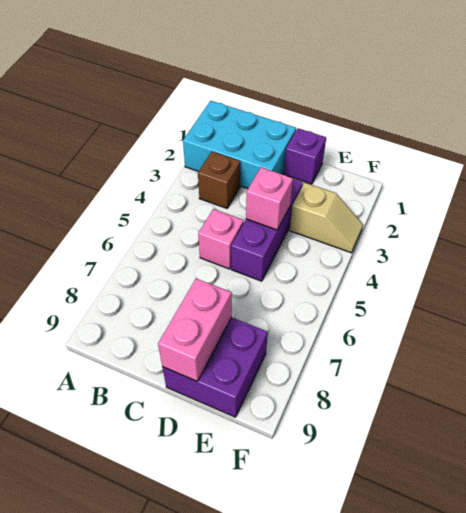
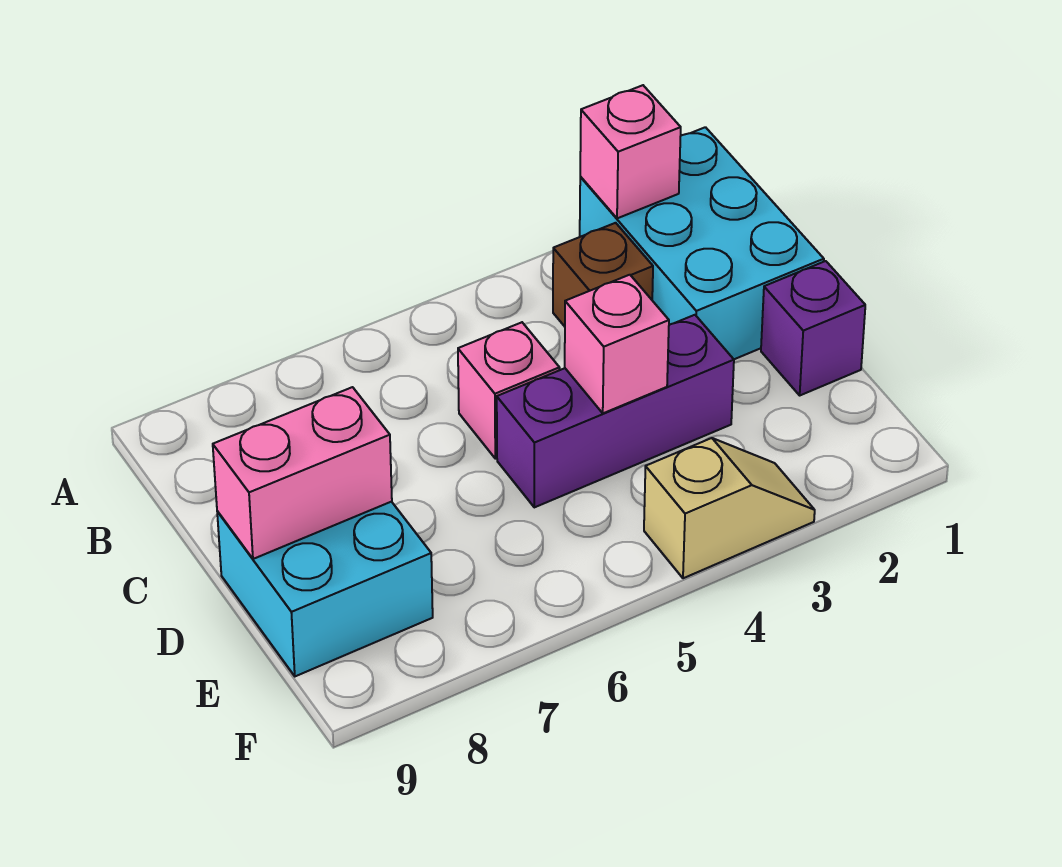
none -> pink 1x1 brick [580,85,681,218]
purple 2x2 brick [163,317,268,417] -> cyan 2x2 brick [217,502,433,676]
tan 1x2 slope [290,183,363,253] -> tan 1x2 slope turned to [644,438,815,578]

